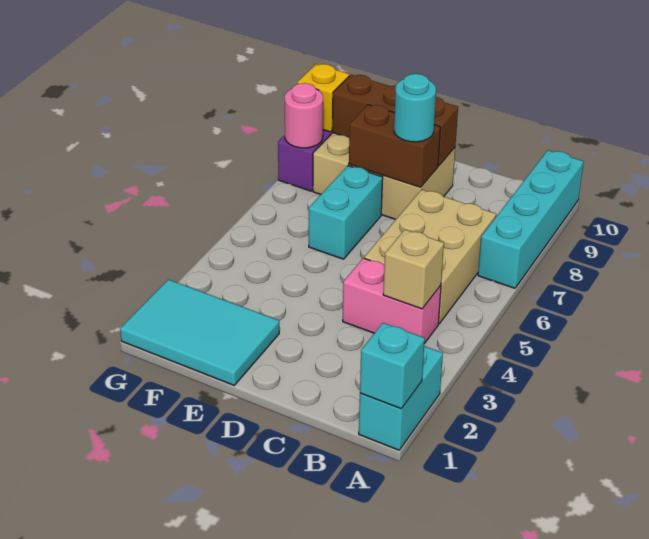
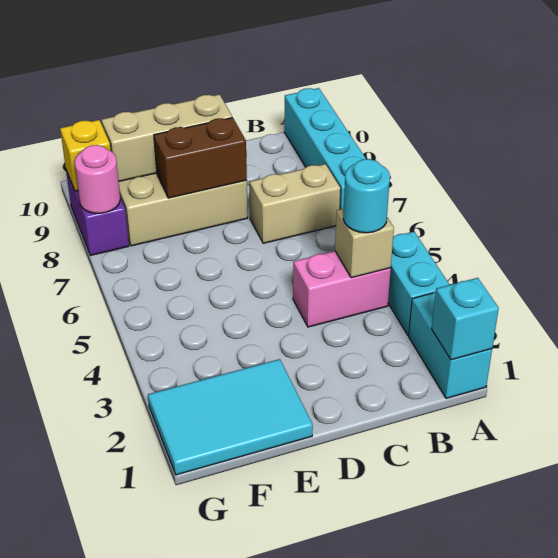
tan 2x3 brick [364,190,496,324] -> tan 1x2 brick [249,164,340,243]
cyan 1x1 round brick [394,74,436,142] -> cyan 1x1 round brick moved to [343,159,390,233]
brown 1x3 brick [332,75,458,166] -> tan 1x3 brick [102,94,232,181]
cyan 1x2 brick [309,166,383,259] -> cyan 1x2 brick moved to [388,232,450,335]

